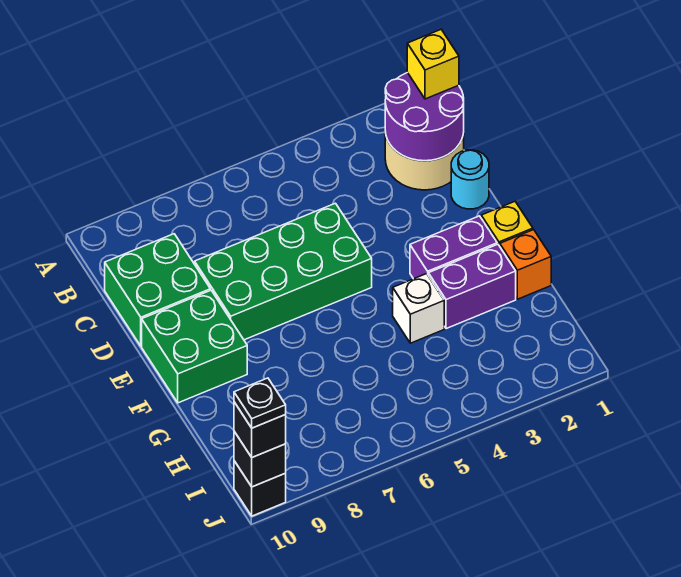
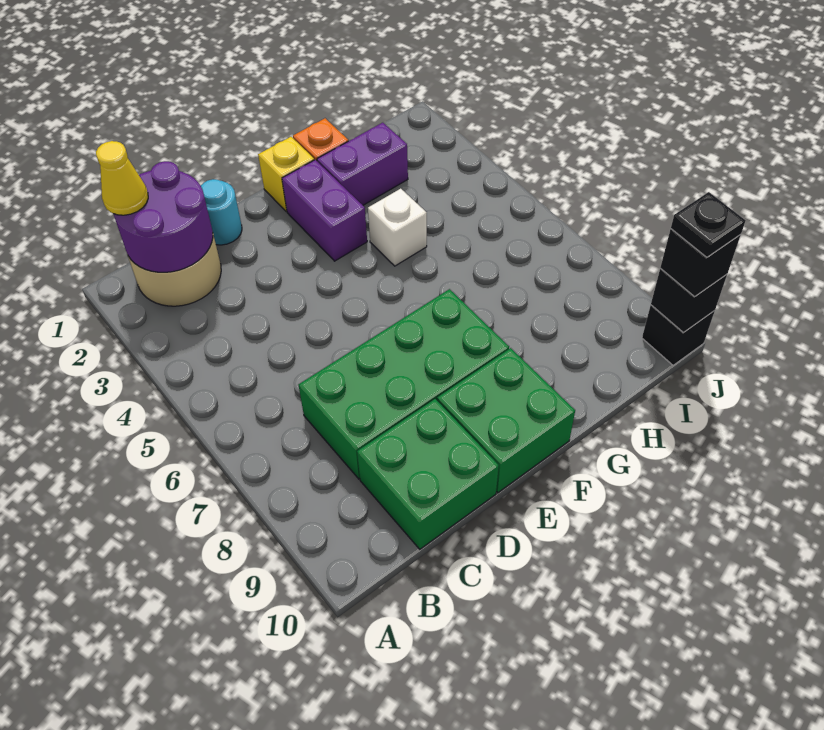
yellow 1x1 brick [407,30,459,99] -> yellow 1x1 cone [96,141,148,215]
green 2x4 brick [195,203,372,340] -> green 2x4 brick turned to [298,289,509,479]
purple 1x2 brick [428,244,516,329] -> purple 1x2 brick turned to [317,123,408,205]

